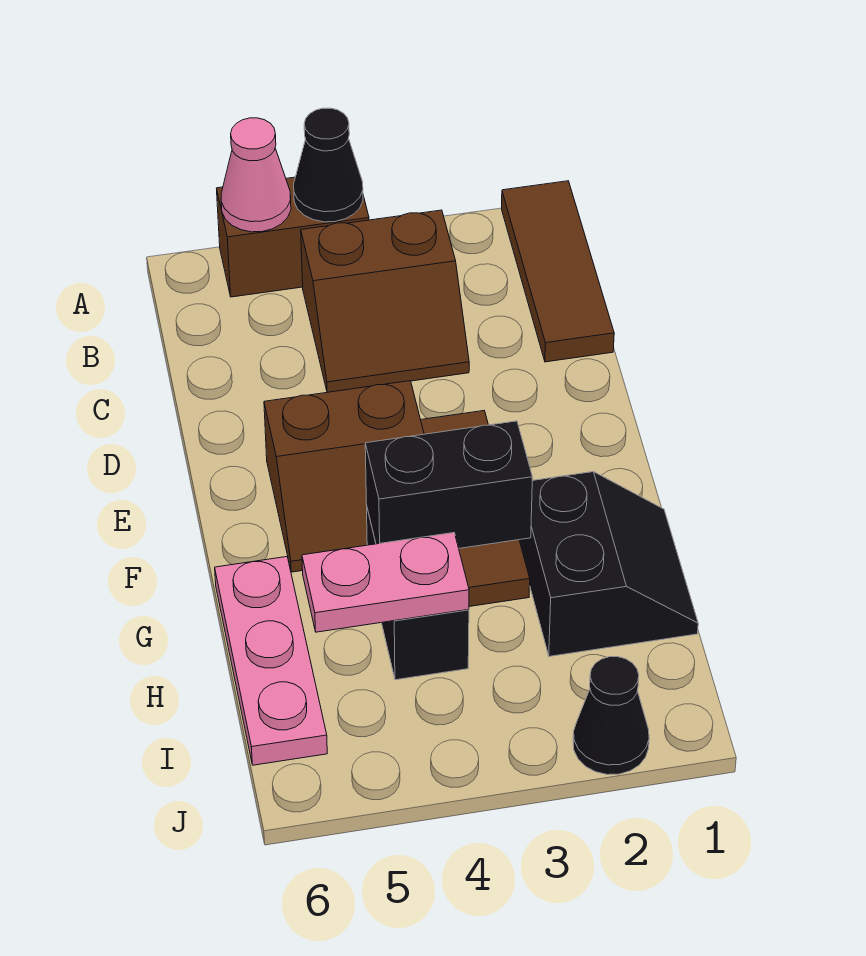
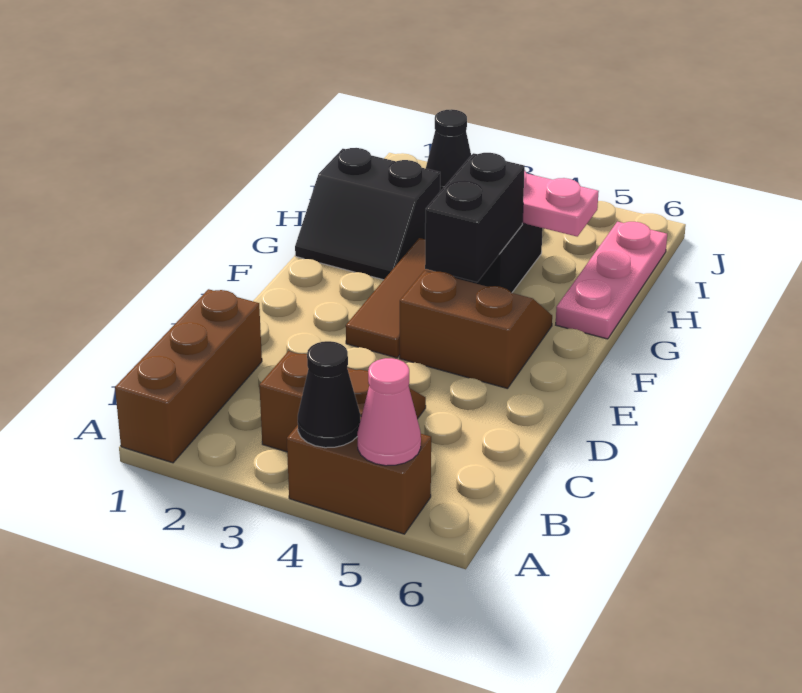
brown 1x3 tile [502,181,614,362] -> brown 1x3 brick [115,289,262,463]
black 2x2 slope [520,472,698,656] -> black 2x2 slope turned to [295,148,440,280]
black 1x2 brick [365,421,532,548] -> black 1x2 brick turned to [425,153,525,282]

